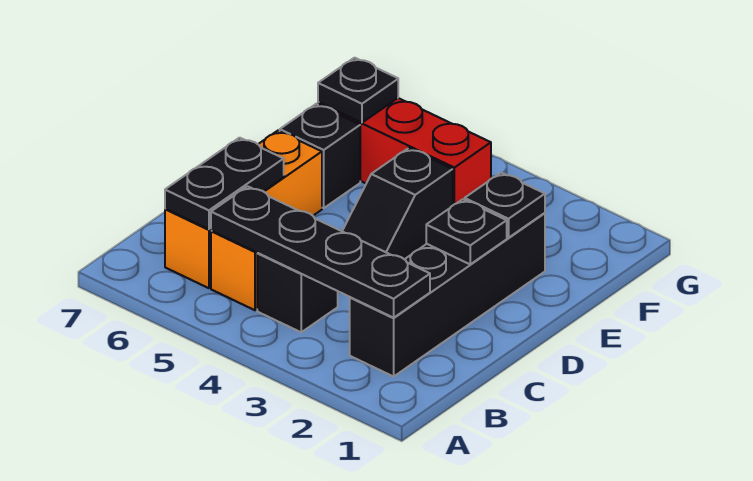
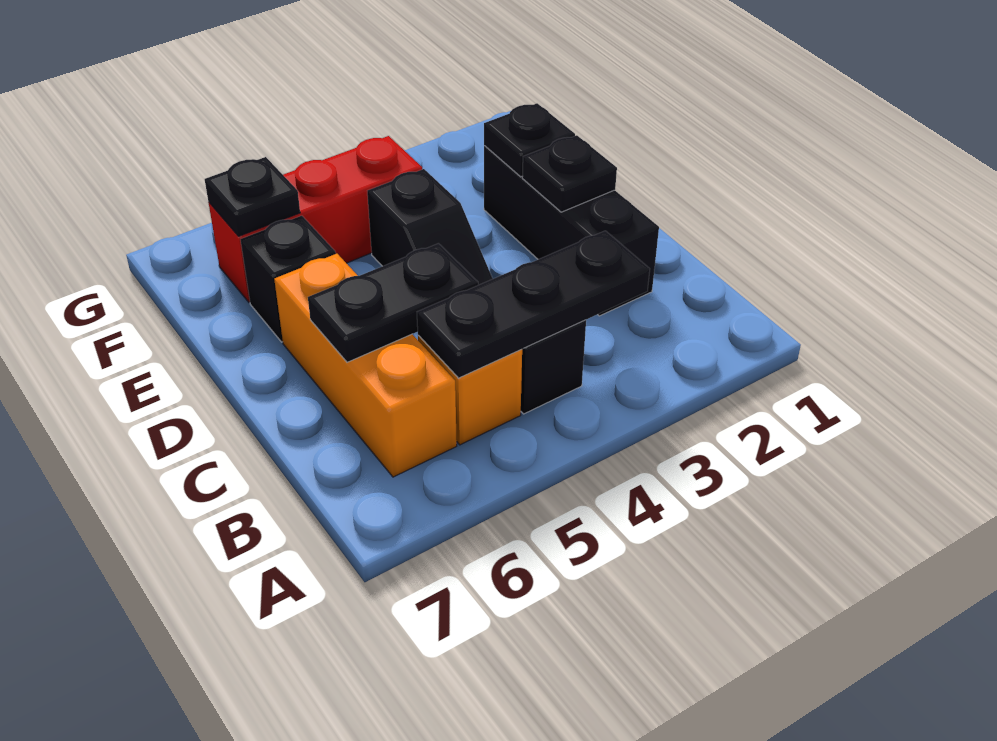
black 1x4 brick [350,213,545,377] -> black 1x3 brick [484,146,659,316]
black 1x4 plate [211,186,430,318] -> black 1x3 plate [417,231,650,378]
black 1x2 plate [165,138,284,229] -> black 1x2 plate turned to [308,243,478,362]

